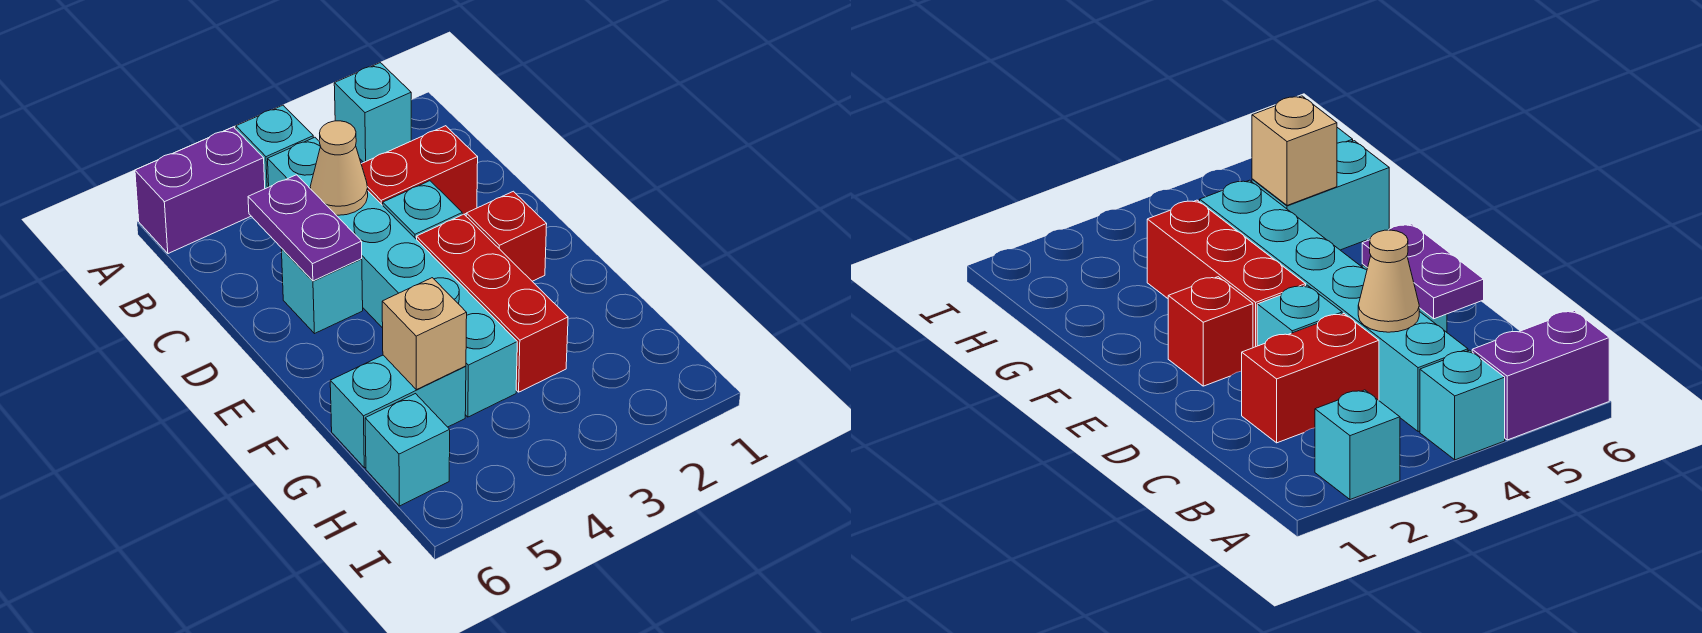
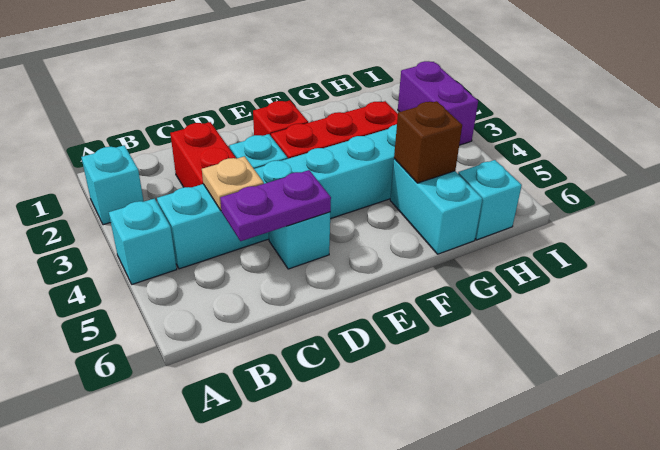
purple 1x2 brick [135,127,265,254] -> purple 1x2 brick moved to [398,61,478,145]
tan 1x1 cone [310,121,368,215] -> tan 1x1 plate [202,156,264,210]
tan 1x1 brick [382,278,467,390] -> brown 1x1 brick [394,101,462,183]

